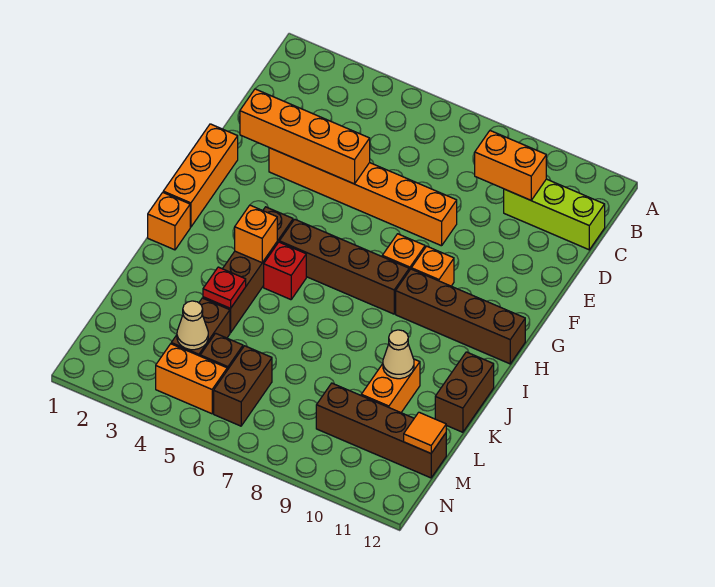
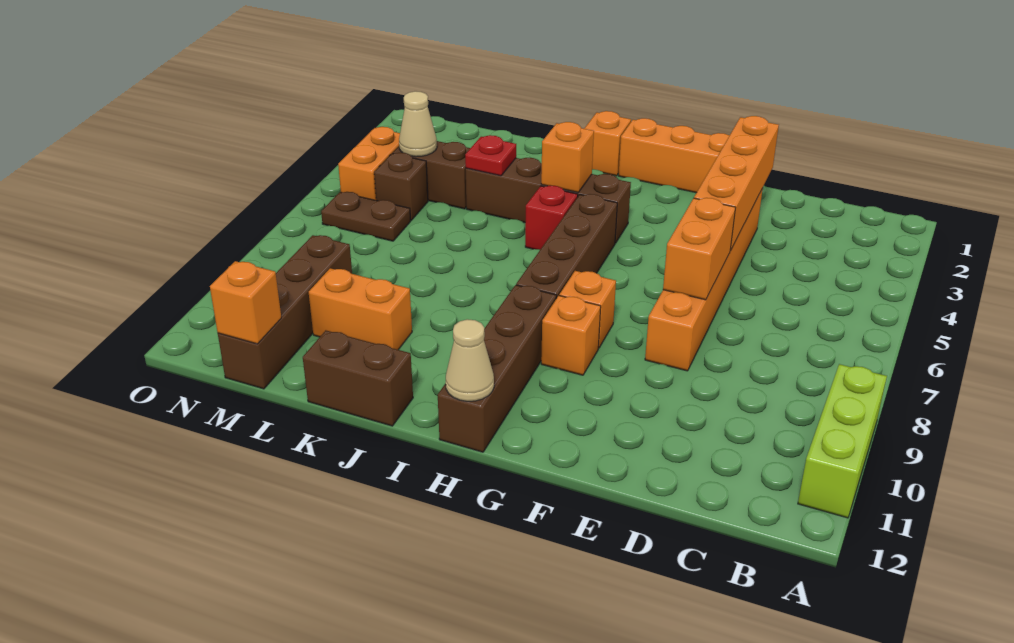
orange 1x2 brick [475,131,546,200] -> orange 1x2 brick moved to [663,198,736,300]
lime 1x3 brick [504,179,605,250] -> lime 1x3 brick moved to [798,364,887,518]
tan 1x1 cone [383,330,414,379] -> tan 1x1 cone moved to [446,319,494,401]
brown 1x2 brick [214,346,272,426] -> brown 1x2 plate [321,192,411,241]
orange 1x1 tile [404,412,446,453] -> orange 1x1 brick [210,261,281,344]

